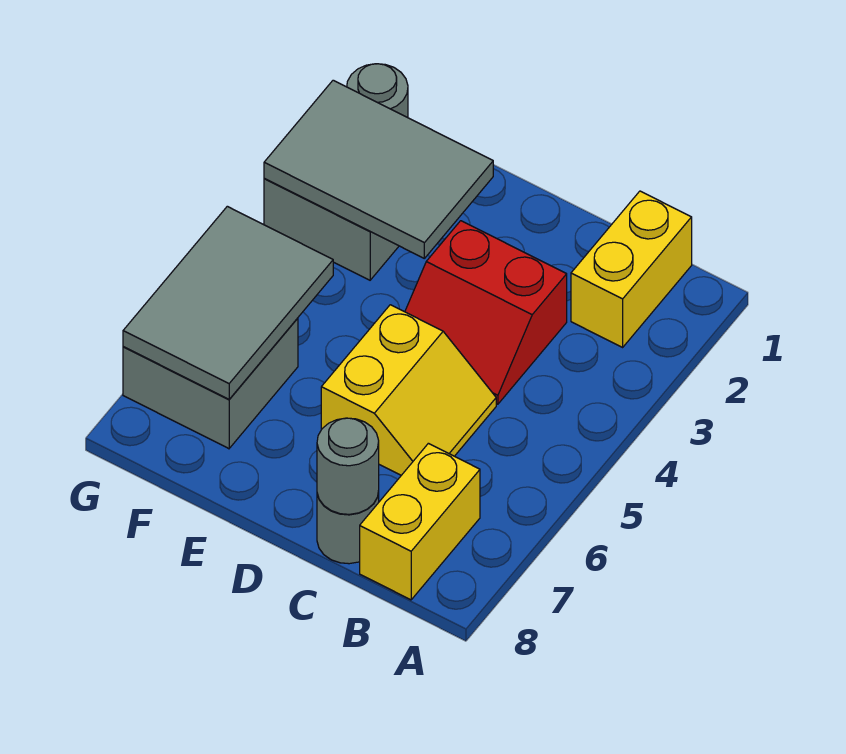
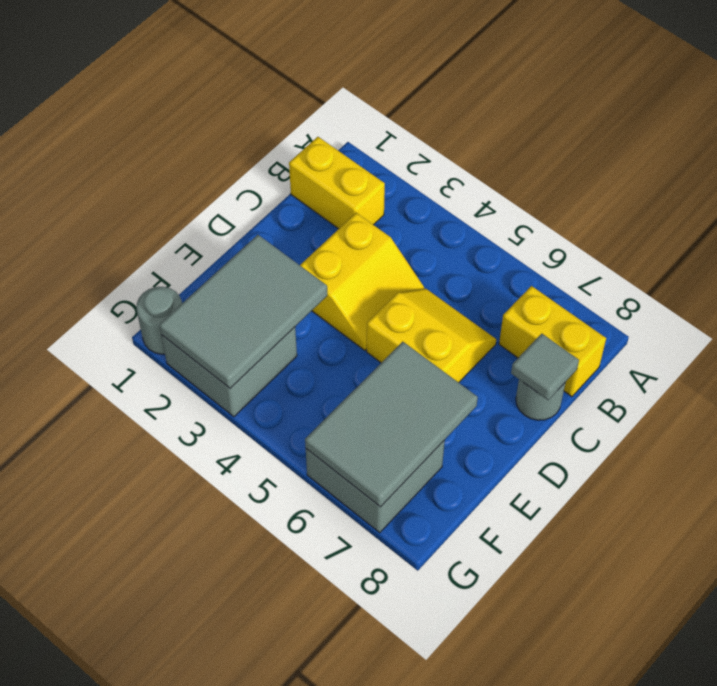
red 2x2 slope [405,221,567,404] -> yellow 2x2 slope [300,213,424,350]
grey 1x1 round brick [317,418,379,514] -> grey 1x1 tile [511,334,579,400]
grey 2x3 tile [123,206,333,399] -> grey 2x3 tile turned to [305,342,478,507]

